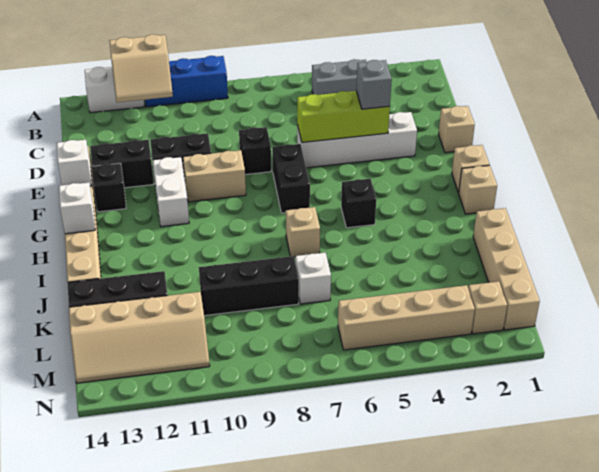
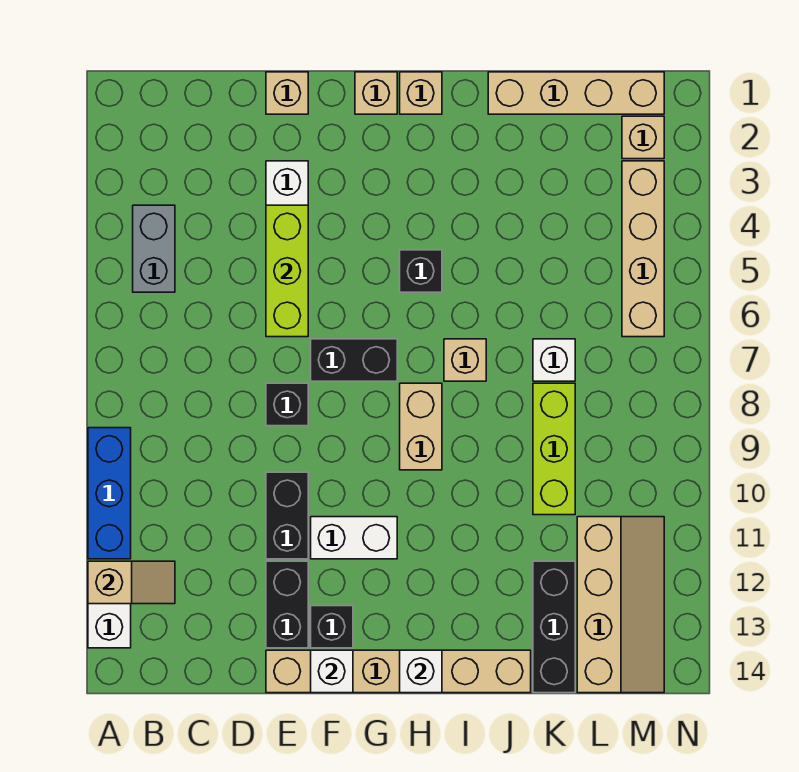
tan 2x2 slope [109,34,173,102] -> tan 1x2 slope [88,561,175,604]
grey 1x1 brick [356,60,392,109] -> none
tan 1x2 brick [183,150,246,202] -> tan 1x2 brick moved to [400,383,442,470]
black 1x3 brick [199,256,299,316] -> lime 1x3 brick [533,383,575,515]

